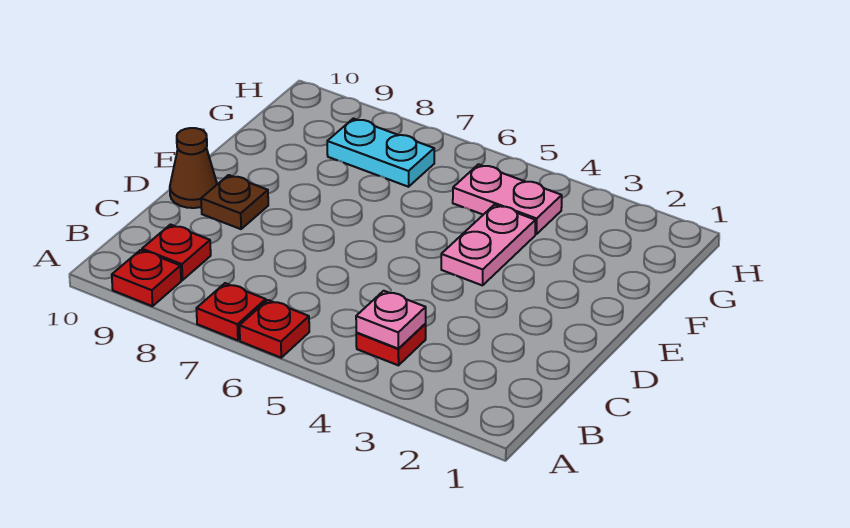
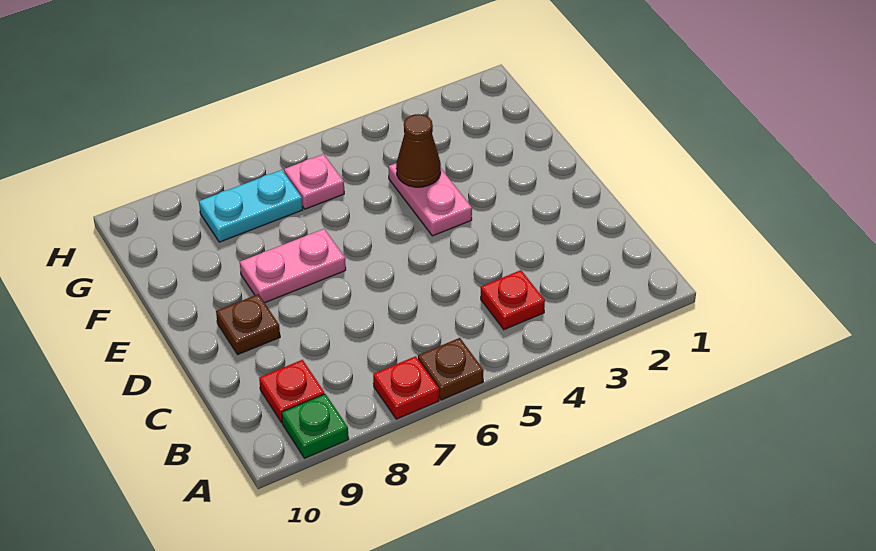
red 1x1 plate [240,300,309,358] -> brown 1x1 plate [418,338,484,400]
red 1x1 plate [112,250,181,306] -> green 1x1 plate [282,394,349,458]
pink 1x1 plate [356,291,426,348] -> pink 1x1 plate moved to [284,154,344,209]
brown 1x1 cone [170,128,217,208] -> brown 1x1 cone moved to [396,114,441,187]
pink 1x2 plate [453,164,562,234] -> pink 1x2 plate moved to [240,229,346,303]

